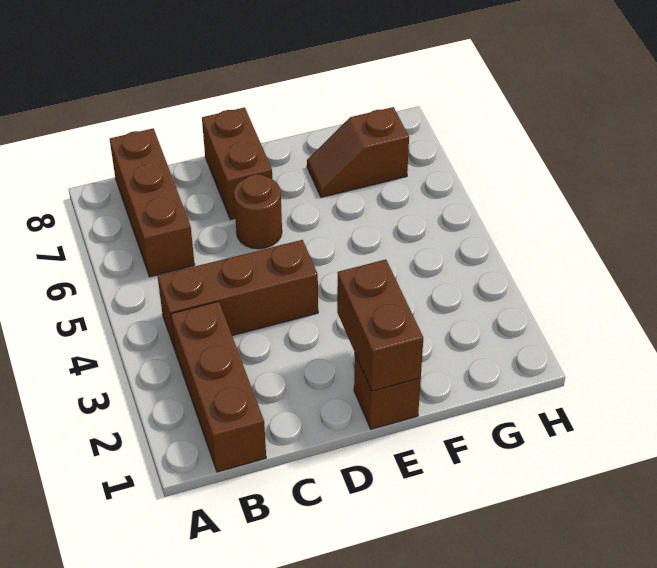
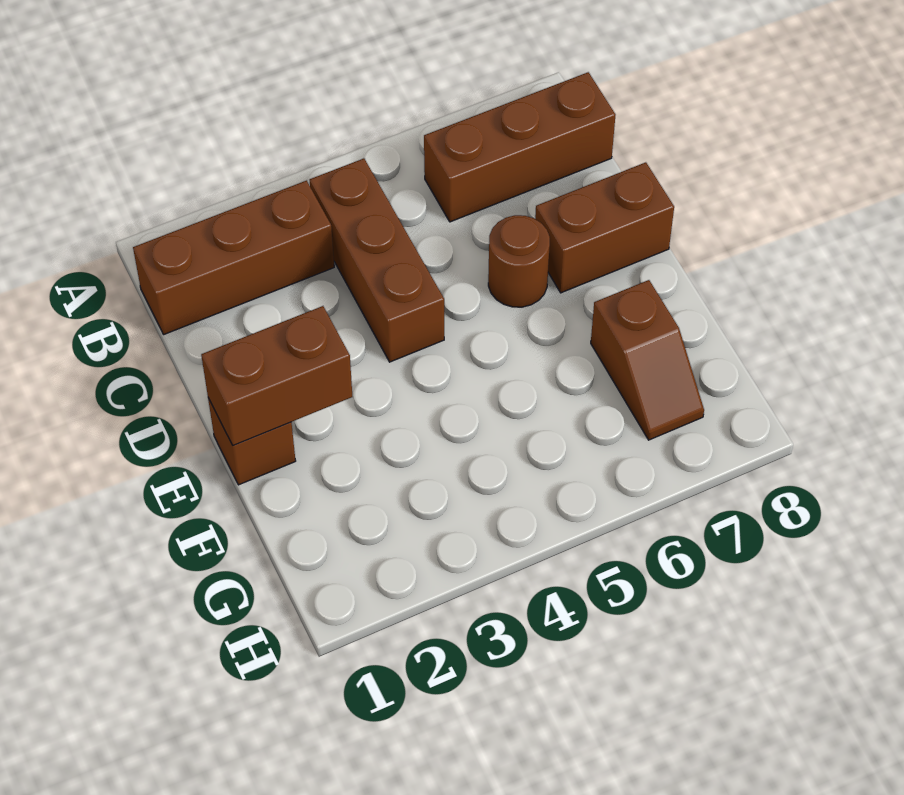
brown 1x2 slope [307,107,409,197] -> brown 1x2 slope turned to [591,280,704,440]

